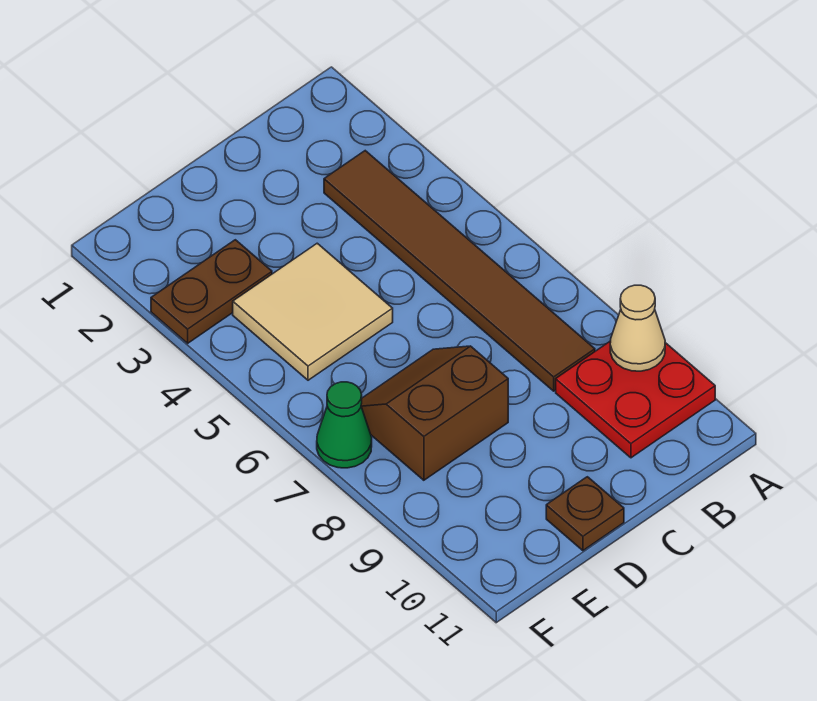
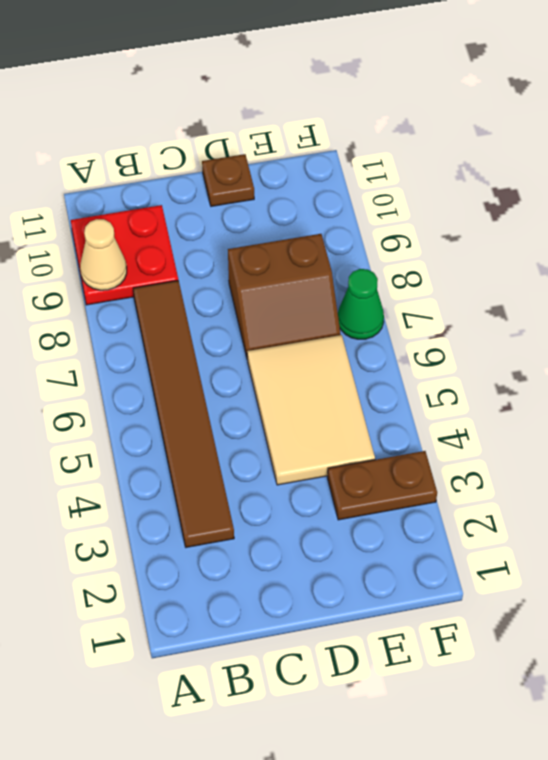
tan 2x2 tile [233,243,393,380] -> tan 2x3 tile [247,335,375,485]

